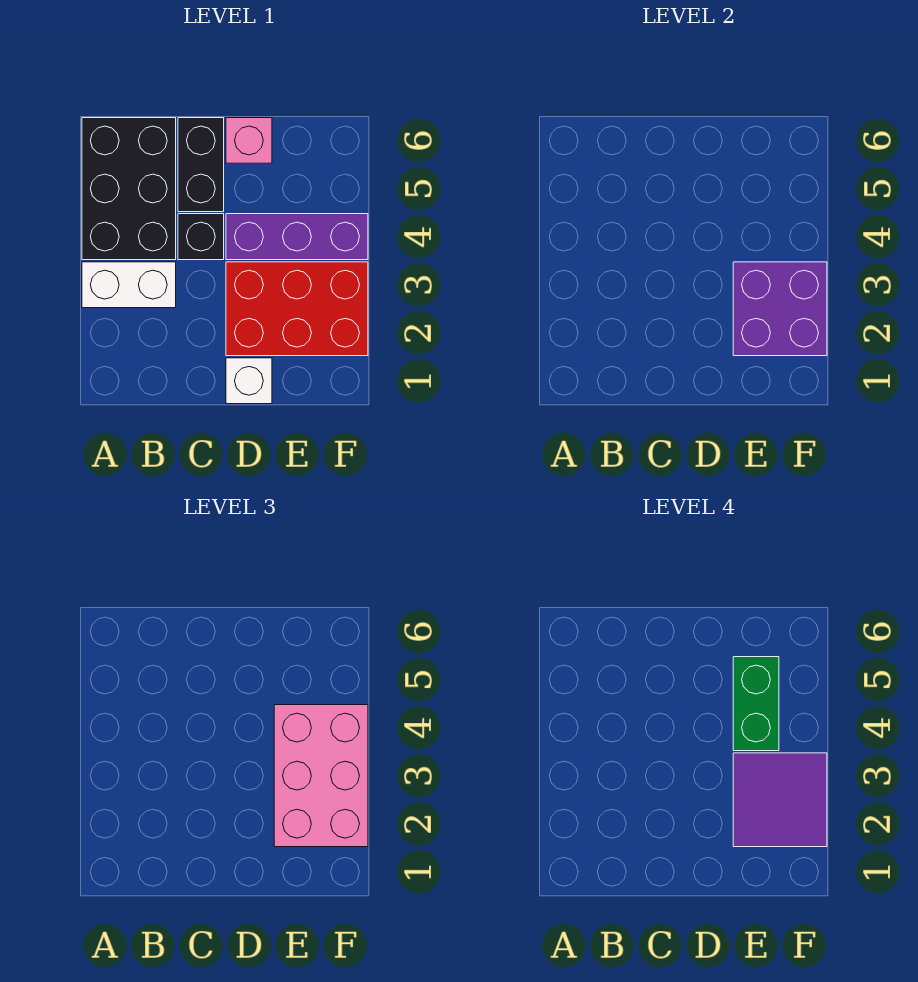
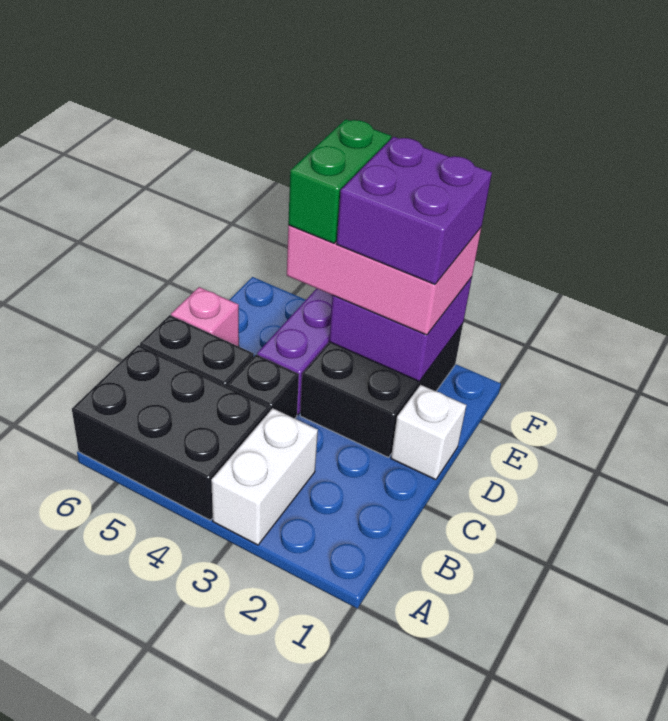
red 2x3 brick [226,262,368,356] -> black 2x3 brick [300,323,463,457]
purple 2x2 tile [733,753,827,847] -> purple 2x2 brick [337,137,492,284]
green 1x2 brick [733,657,779,751] -> green 1x2 brick turned to [288,119,391,243]

